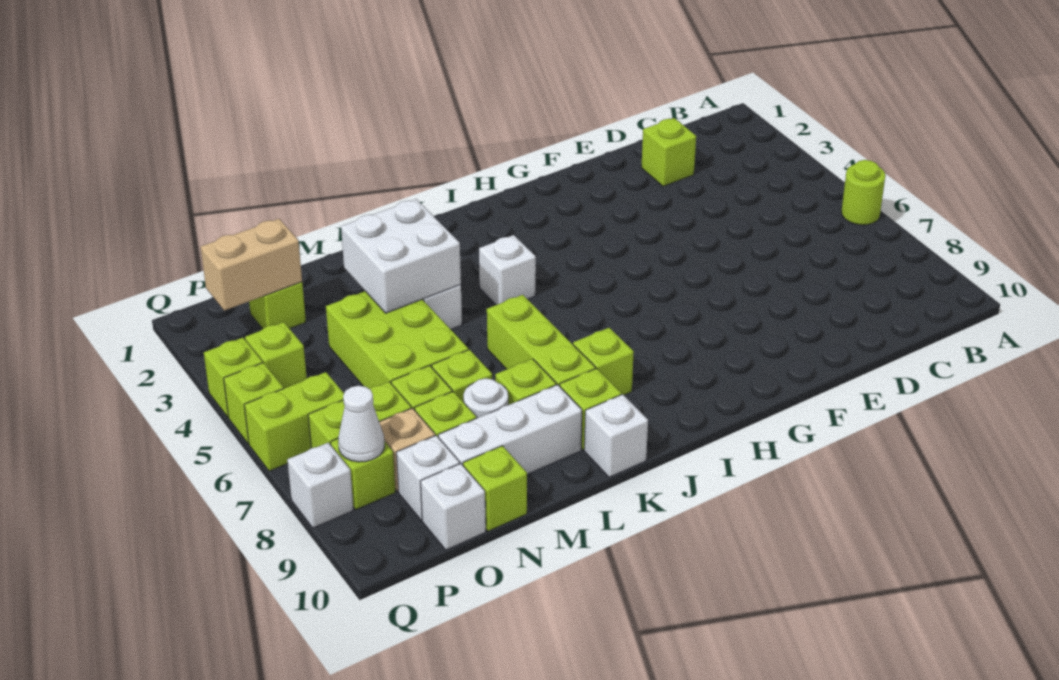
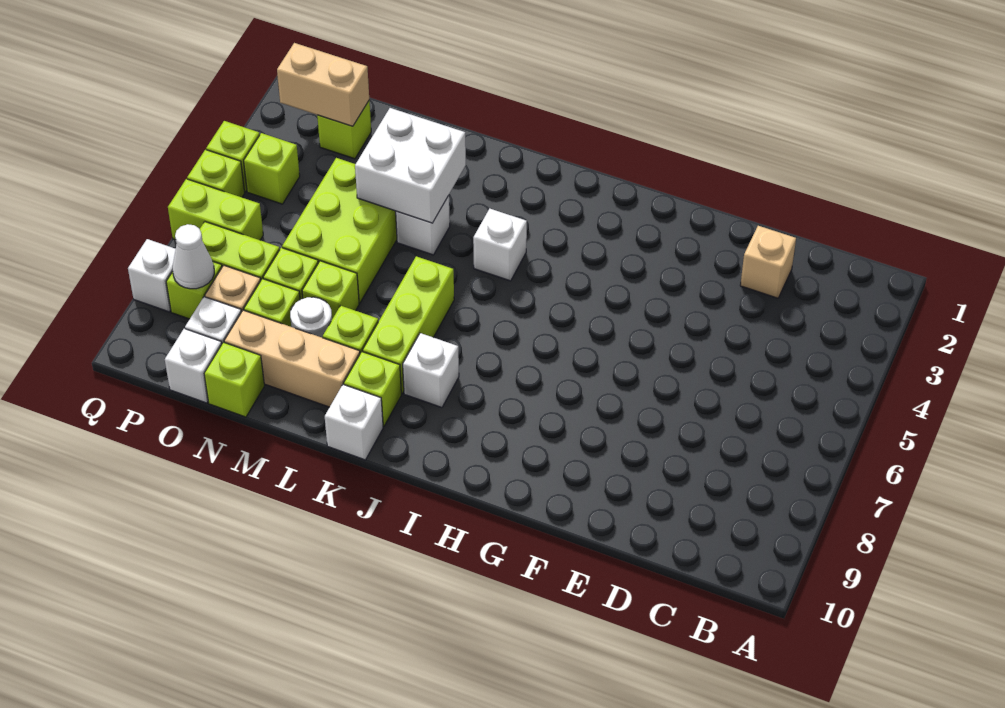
lime 1x1 round brick [841,160,885,225] -> none
lime 1x1 brick [641,118,696,186] -> tan 1x1 brick [740,226,796,298]
lime 1x1 brick [573,328,634,395] -> white 1x1 brick [403,333,459,408]
white 1x3 brick [438,385,582,474] -> tan 1x3 brick [224,310,360,407]

